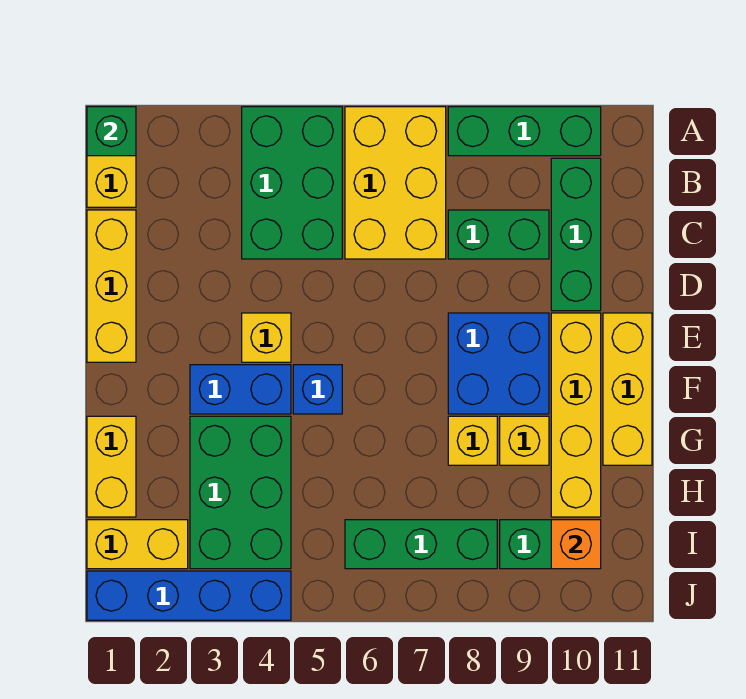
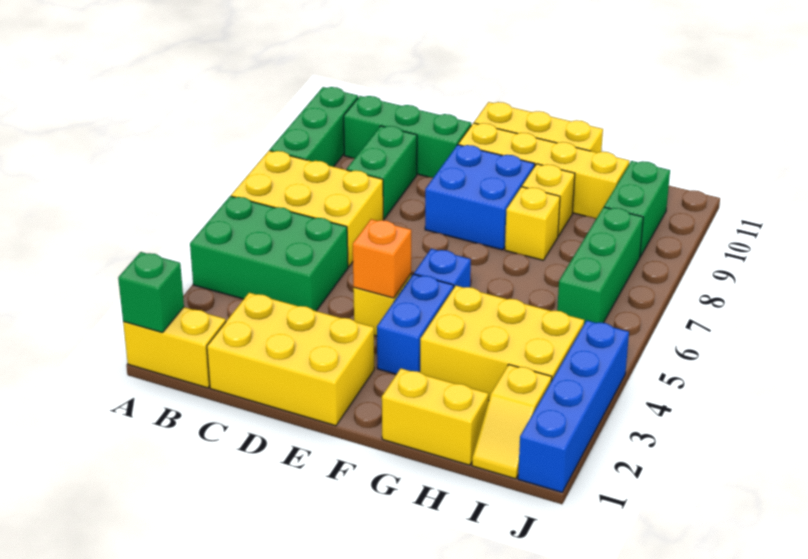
yellow 1x3 brick [87,210,136,362] -> yellow 2x3 brick [207,293,374,426]
green 2x3 brick [190,416,291,569] -> yellow 2x3 brick [420,286,584,401]
yellow 1x2 brick [87,520,188,569] -> yellow 1x2 slope [472,365,552,479]
orange 1x1 brick [551,520,601,569] -> orange 1x1 brick moved to [353,219,411,298]

